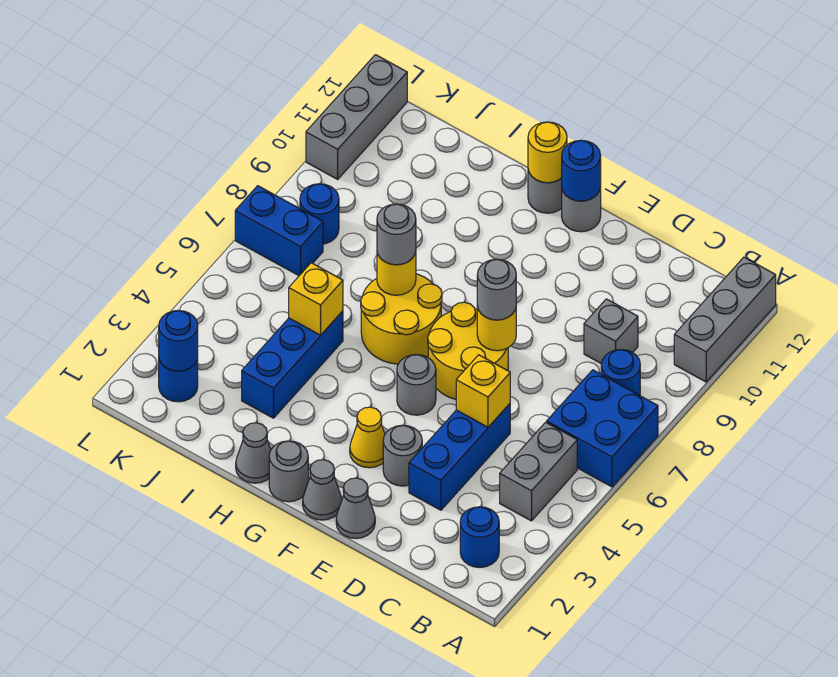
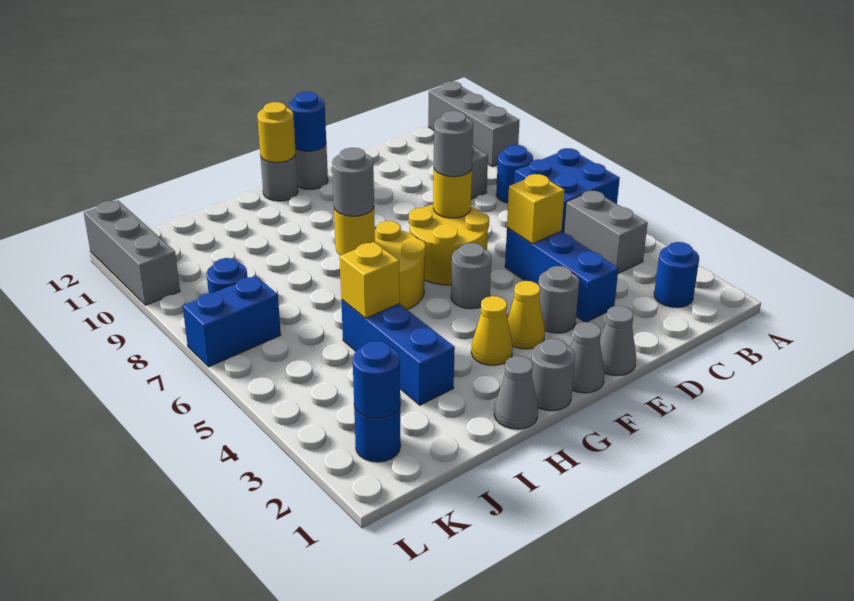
none -> yellow 1x1 cone [471,296,513,365]

